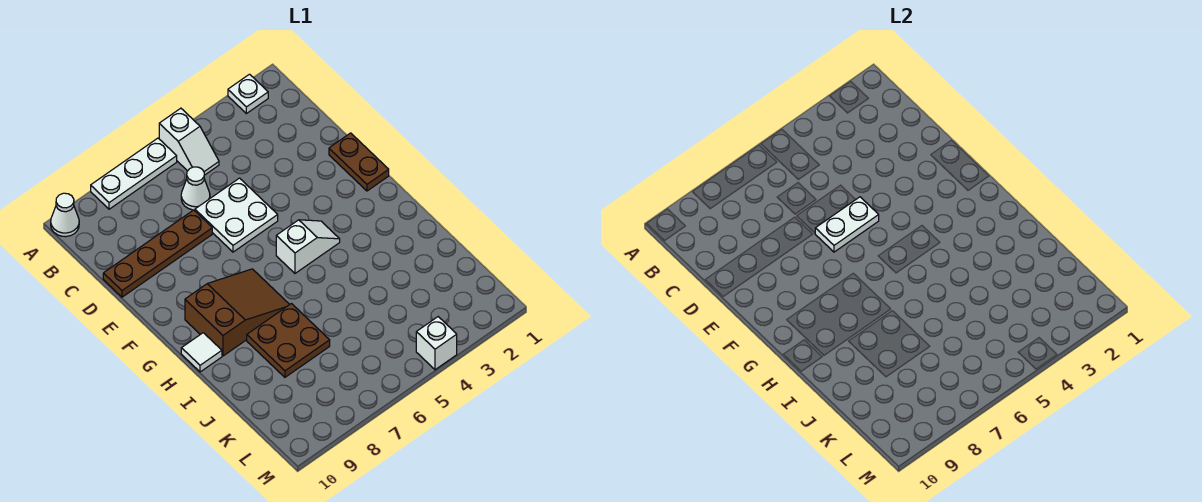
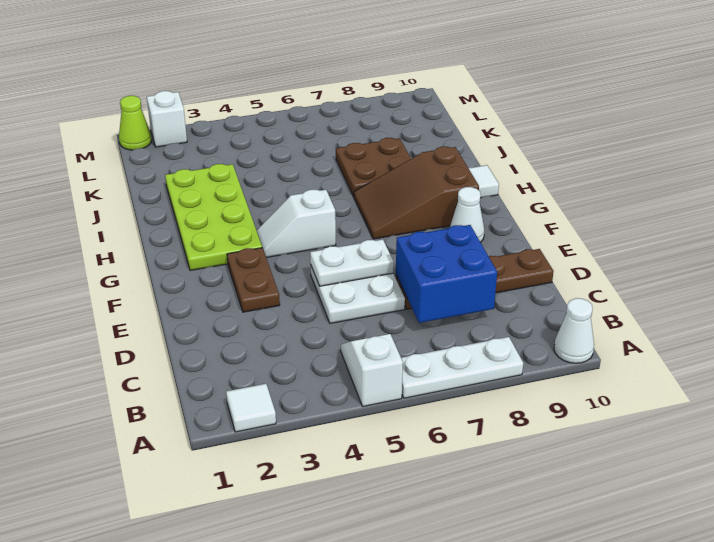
white 1x1 plate [228,74,268,114] -> white 1x1 tile [226,384,276,432]
white 1x1 cone [181,167,210,210] -> white 1x1 cone moved to [450,187,484,242]
none -> blue 2x2 brick [396,225,497,323]
brown 1x2 plate [329,133,389,191] -> brown 1x2 plate moved to [227,248,280,312]
none -> lime 2x4 plate [165,164,262,270]
none -> lime 1x1 cone [119,96,151,150]
white 1x1 brick [416,317,457,370] -> white 1x1 brick moved to [147,91,187,147]

